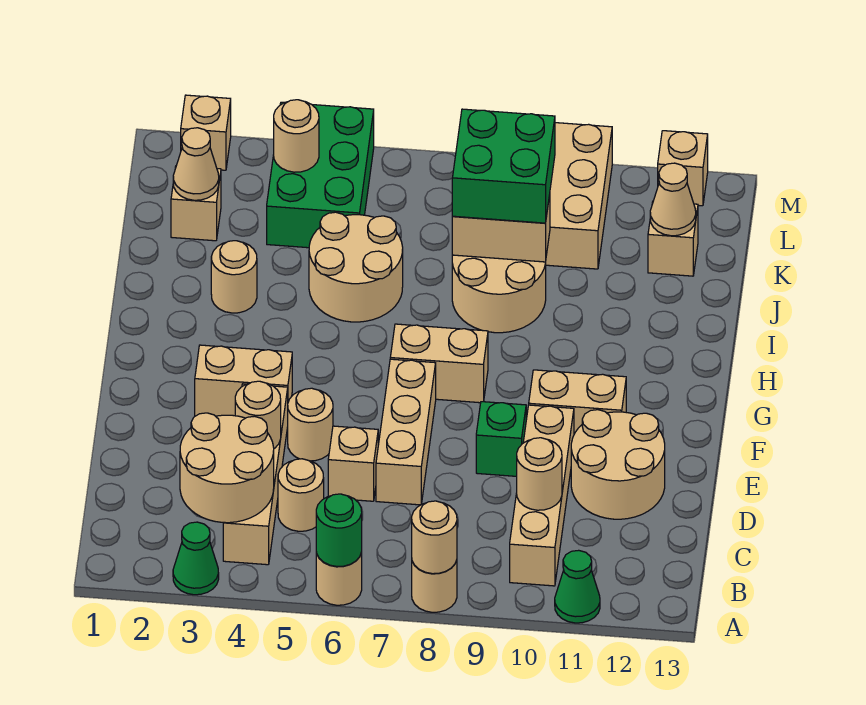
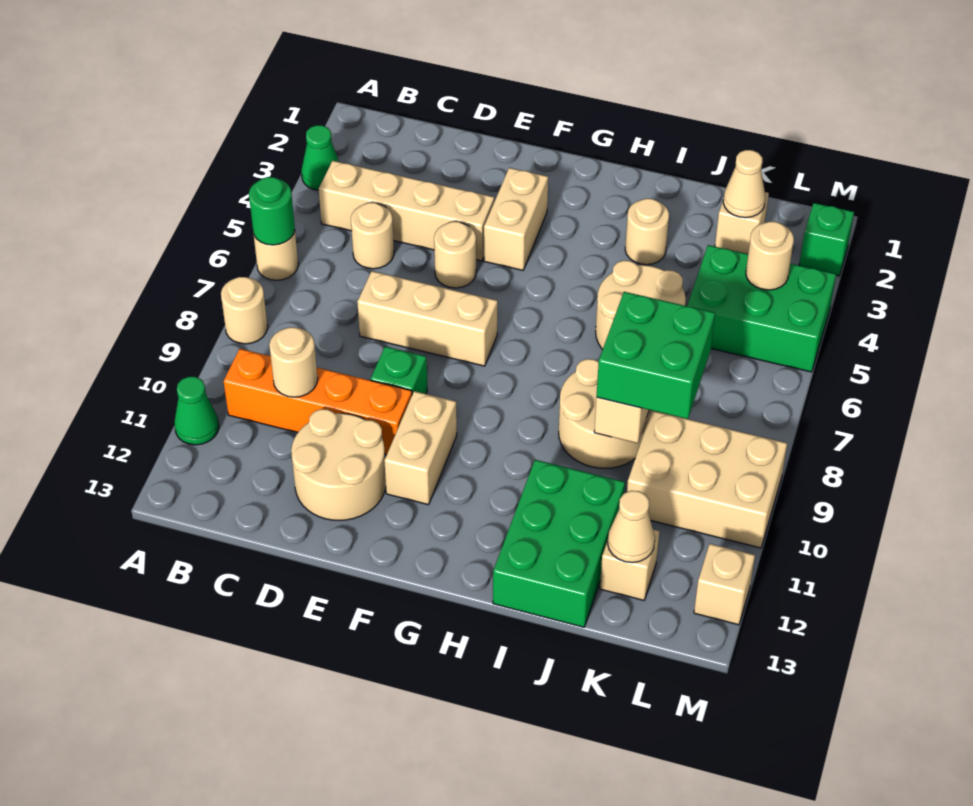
tan 1x1 round brick [412,501,457,574] -> none
tan 2x2 round brick [180,413,274,523] -> none
tan 1x4 brick [510,405,574,586] -> orange 1x4 brick [224,349,412,455]
tan 1x1 round brick [235,381,281,449] -> none
tan 1x1 brick [328,426,378,501] -> none
tan 1x2 brick [390,324,488,403] -> none
none -> green 2x3 brick [493,460,625,627]
tan 1x1 brick [181,95,231,170] -> green 1x1 brick [799,203,854,276]

